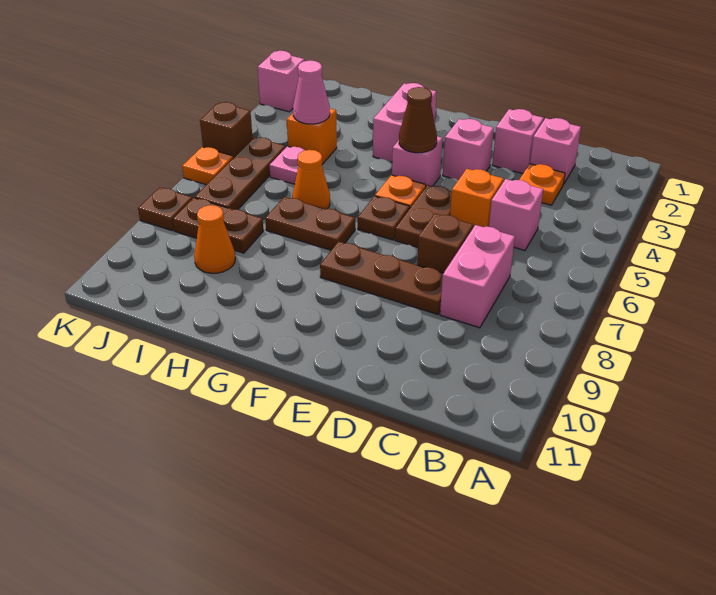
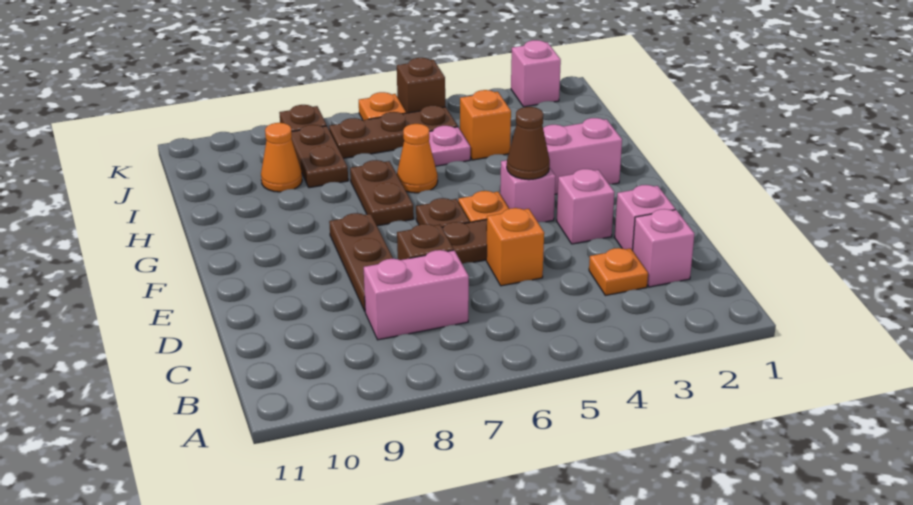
pink 1x1 brick [489,179,543,250] -> none
pink 1x1 cone [293,60,330,124] -> none

